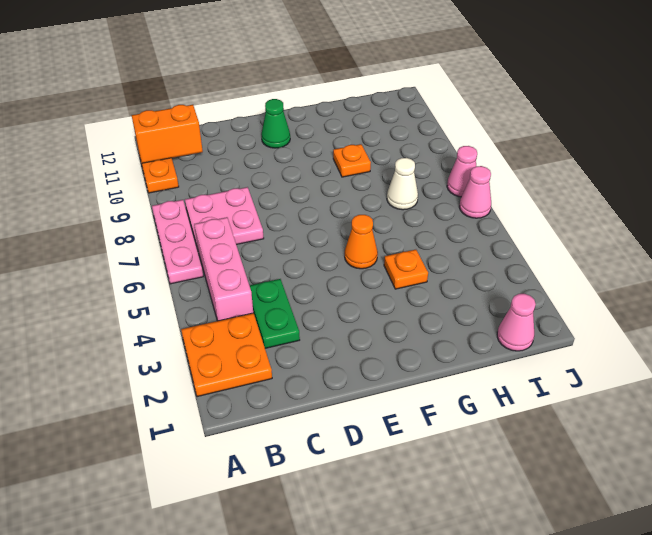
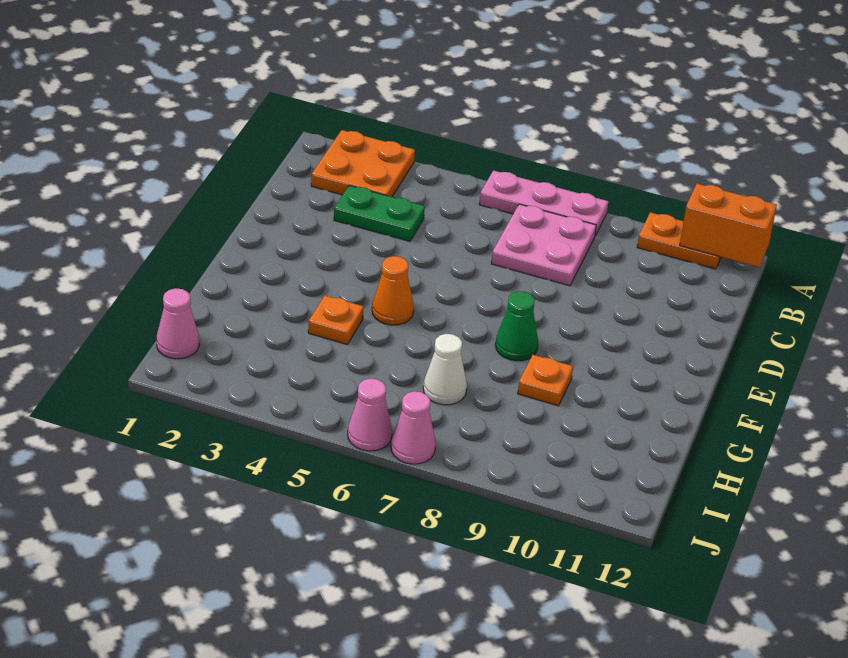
orange 1x2 brick [132,105,203,163] -> orange 1x2 brick turned to [680,184,777,267]
pink 1x3 brick [194,217,253,321] -> none
green 1x1 cone [261,99,290,148] -> green 1x1 cone moved to [496,291,538,361]

